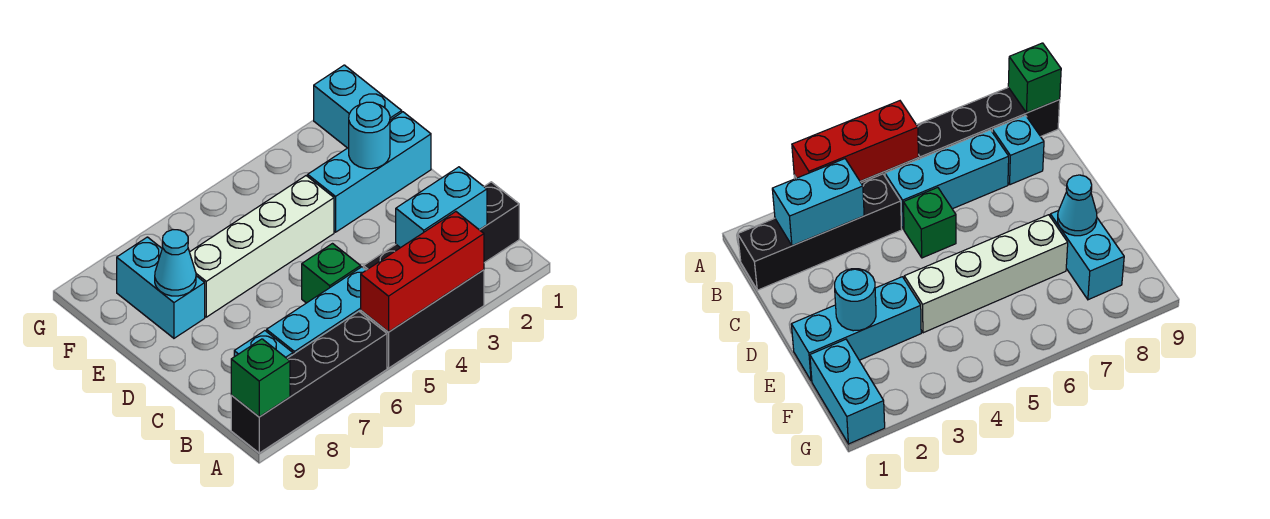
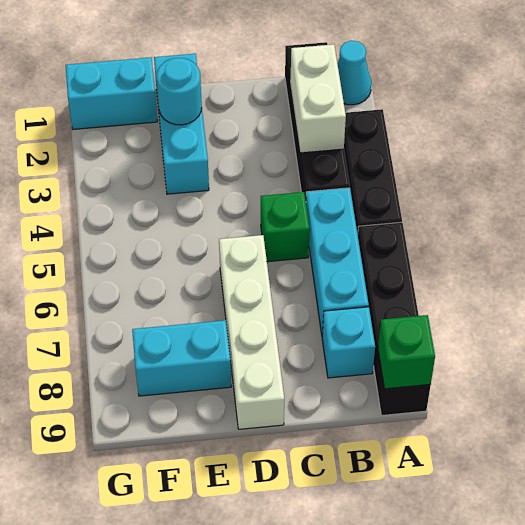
red 1x3 brick [361,212,484,332] -> none
cyan 1x2 brick [396,167,487,248] -> white 1x2 brick [291,44,346,152]
white 1x4 brick [190,176,334,317] -> white 1x4 brick moved to [219,235,284,429]
cyan 1x1 cone [155,230,196,296] -> cyan 1x1 cone moved to [337,41,371,105]

